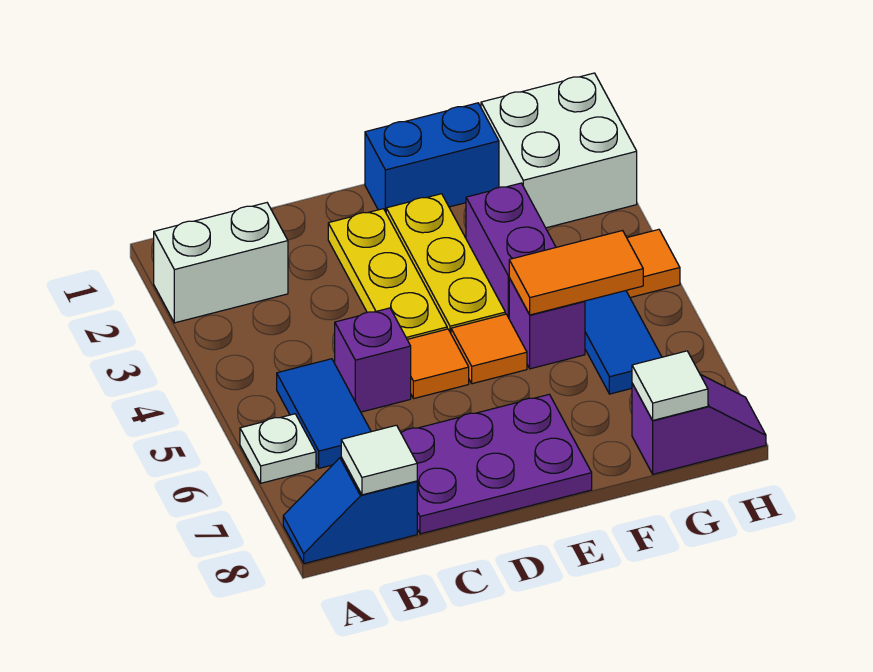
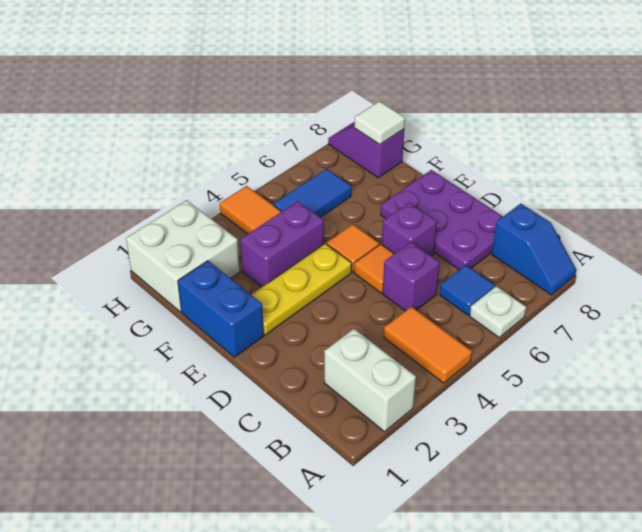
blue 1x2 tile [277,359,371,468] -> blue 1x1 tile [439,265,495,315]
white 1x1 tile [341,425,417,495] -> none
yellow 1x3 plate [328,209,447,339] -> none
purple 1x1 brick [509,278,585,369] -> purple 1x1 brick moved to [382,202,437,256]
orange 1x2 tile [509,231,643,315] -> orange 1x2 tile moved to [384,307,472,383]

